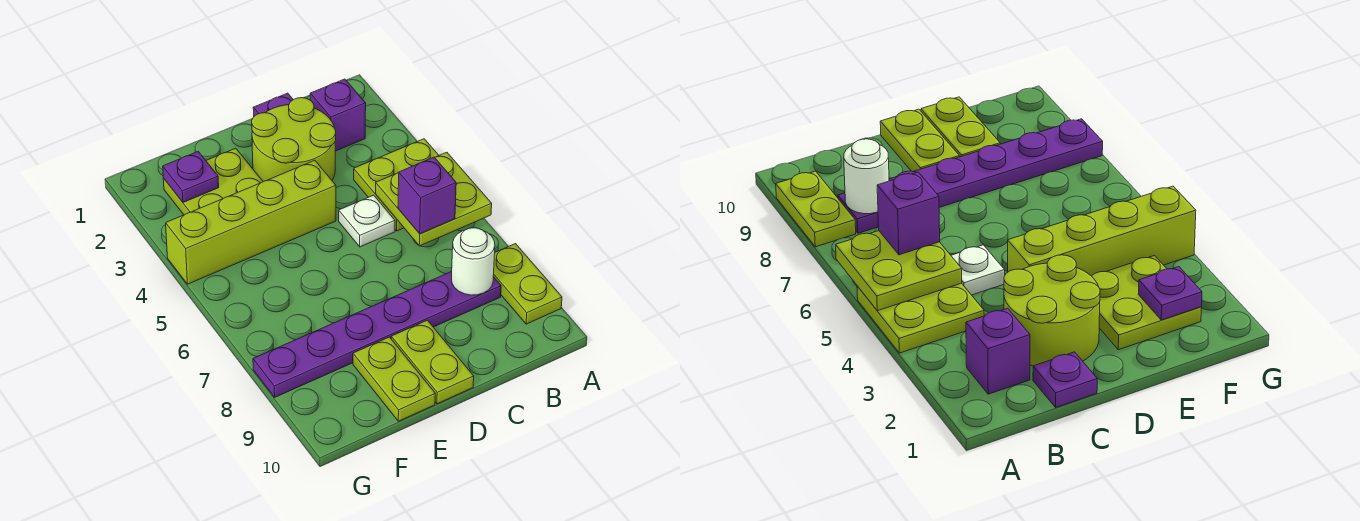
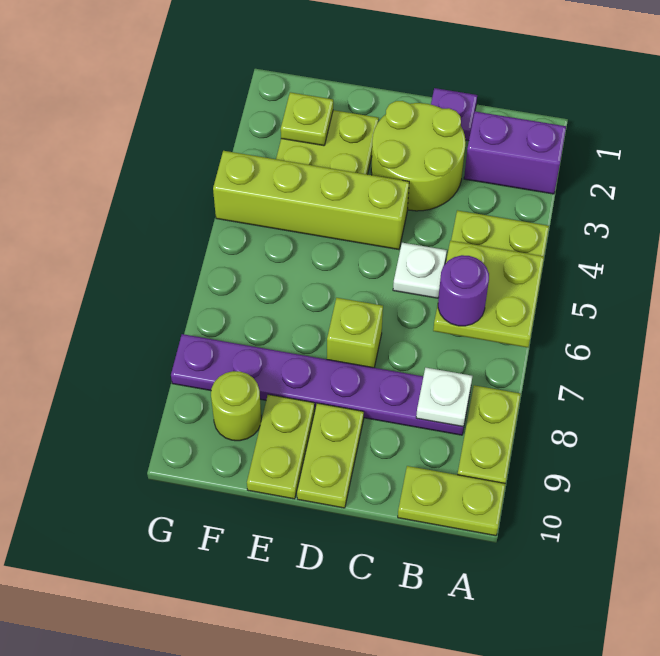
none -> lime 1x2 plate [398,466,505,536]
purple 1x1 brick [310,79,366,151] -> purple 1x2 brick [464,112,566,194]
purple 1x1 brick [398,157,456,234] -> purple 1x1 round brick [438,255,489,326]
white 1x1 round brick [451,228,495,295] -> white 1x1 plate [416,368,472,427]
none -> lime 1x1 brick [327,298,383,368]
purple 1x1 plate [163,152,219,202] -> lime 1x1 plate [281,92,333,146]
none -> lime 1x1 round brick [211,371,261,441]

